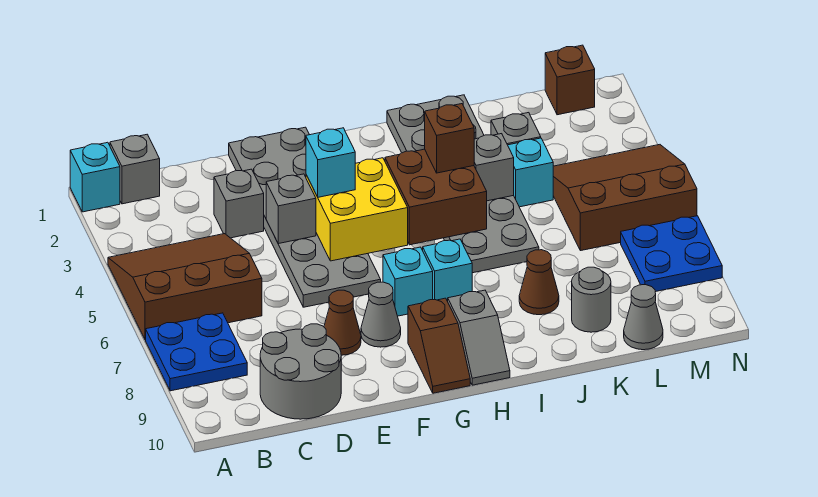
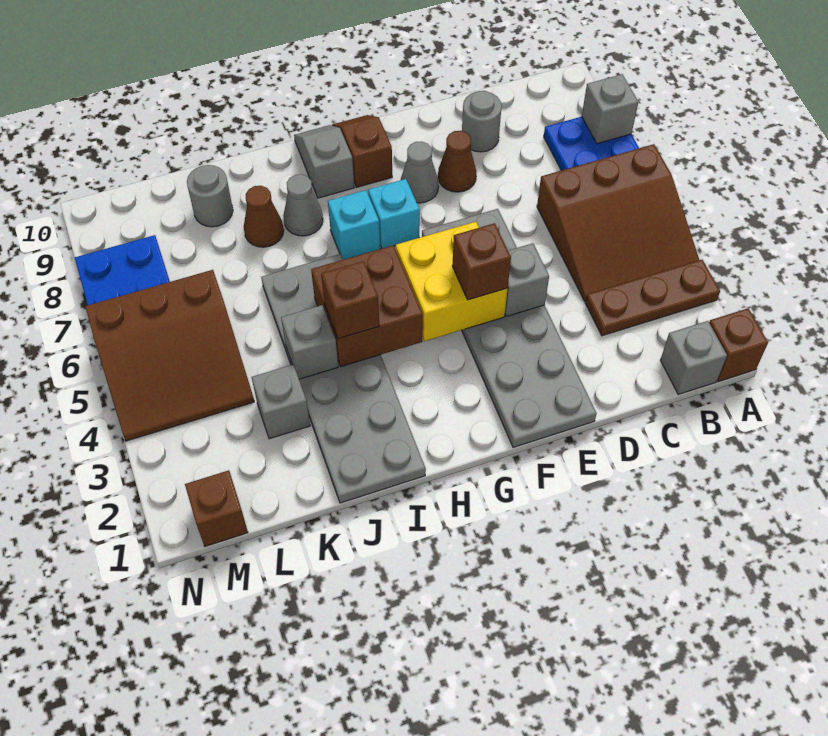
cyan 1x1 brick [70,142,120,212] -> brown 1x1 brick [709,308,768,382]
none -> brown 1x3 plate [585,260,720,336]
grey 2x2 round brick [260,324,341,419] -> grey 1x1 round brick [462,91,502,152]
grey 1x1 brick [214,169,264,238] -> grey 1x1 brick moved to [582,74,638,144]
cyan 1x1 brick [306,128,355,197] -> brown 1x1 brick [452,223,511,300]
cyan 1x1 brick [508,138,553,207] -> none
grey 1x1 cone [624,285,663,350] -> grey 1x1 cone moved to [283,174,323,236]

